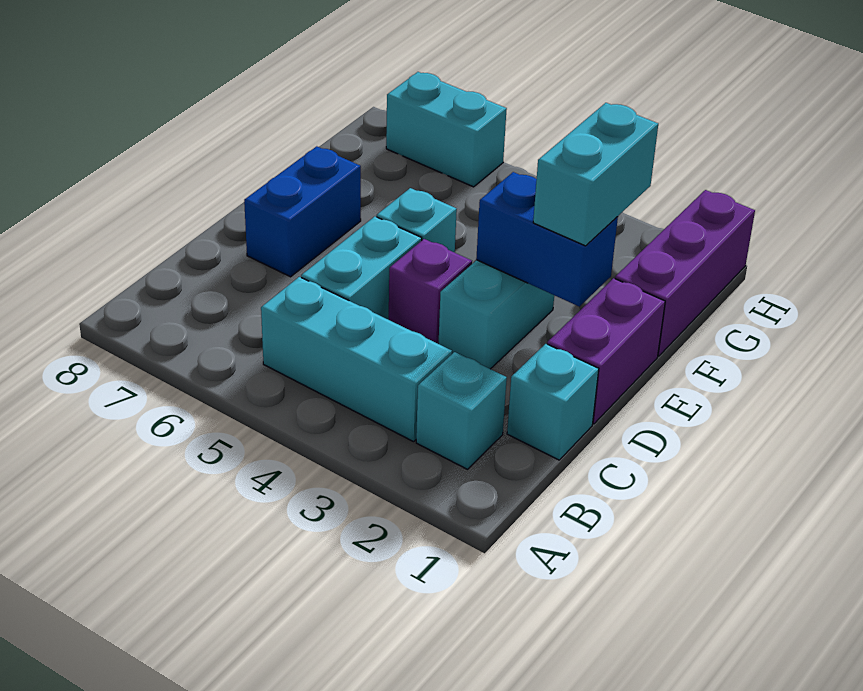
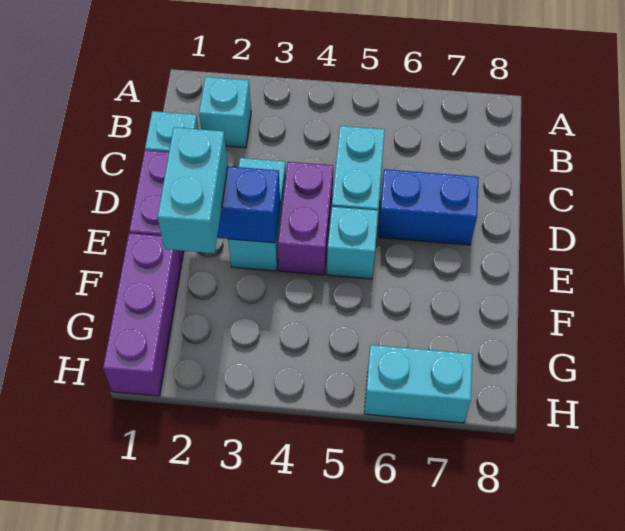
cyan 1x3 brick [261,277,452,442] -> none
purple 1x1 brick [389,239,472,344] -> purple 1x2 brick [278,162,333,275]
blue 1x2 brick [244,146,361,277] -> blue 1x2 brick turned to [378,169,479,245]

